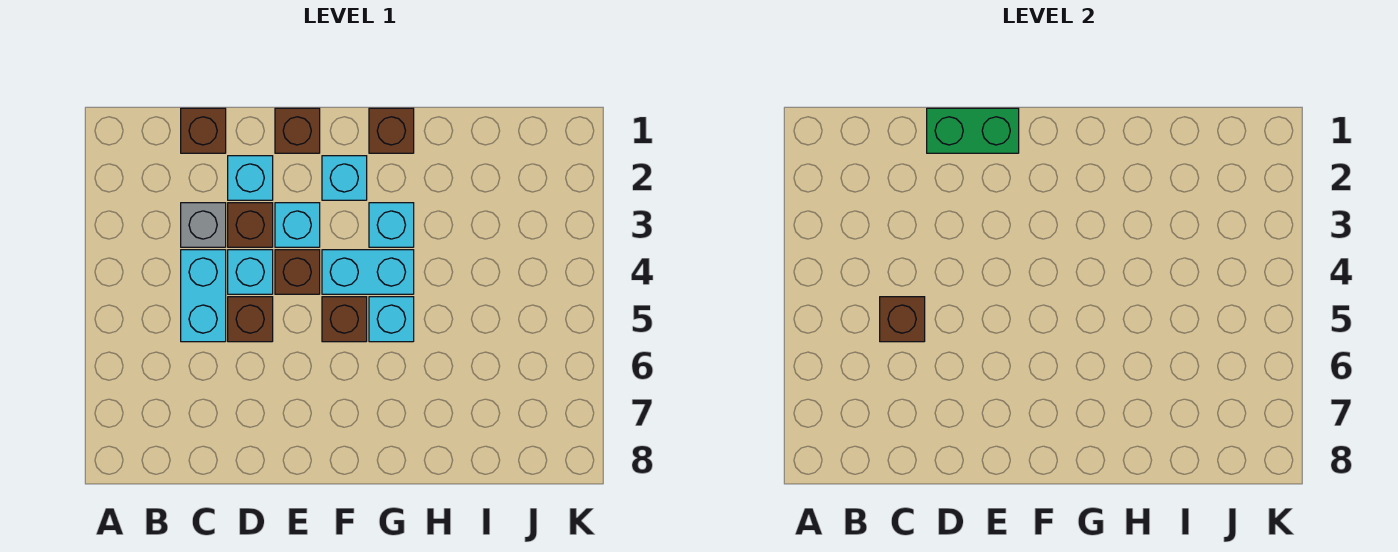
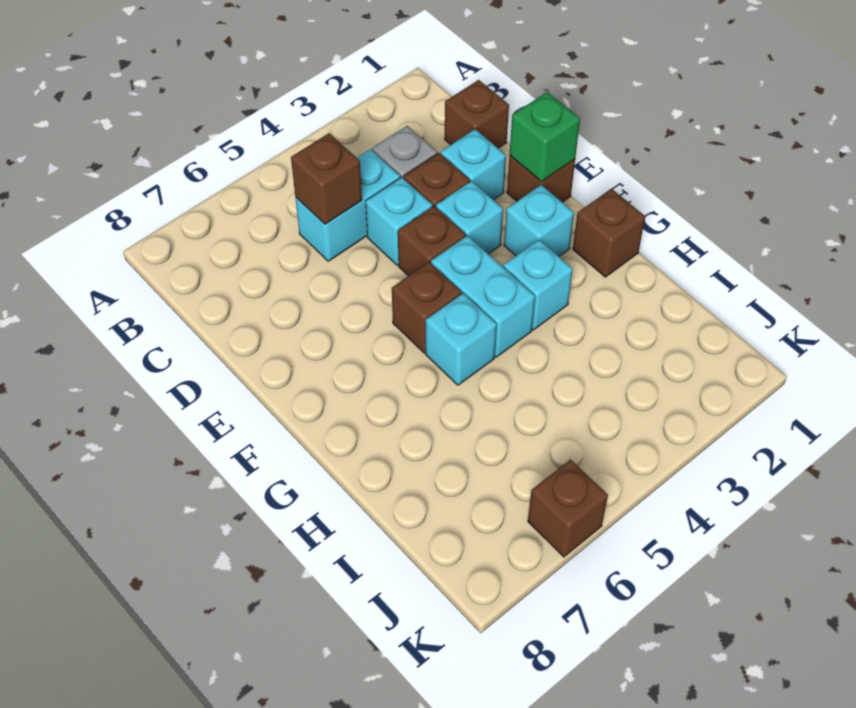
green 1x2 brick [927,108,1019,153] -> green 1x1 brick [510,92,580,181]
brown 1x1 brick [228,297,273,342] -> brown 1x1 brick moved to [528,459,608,557]

